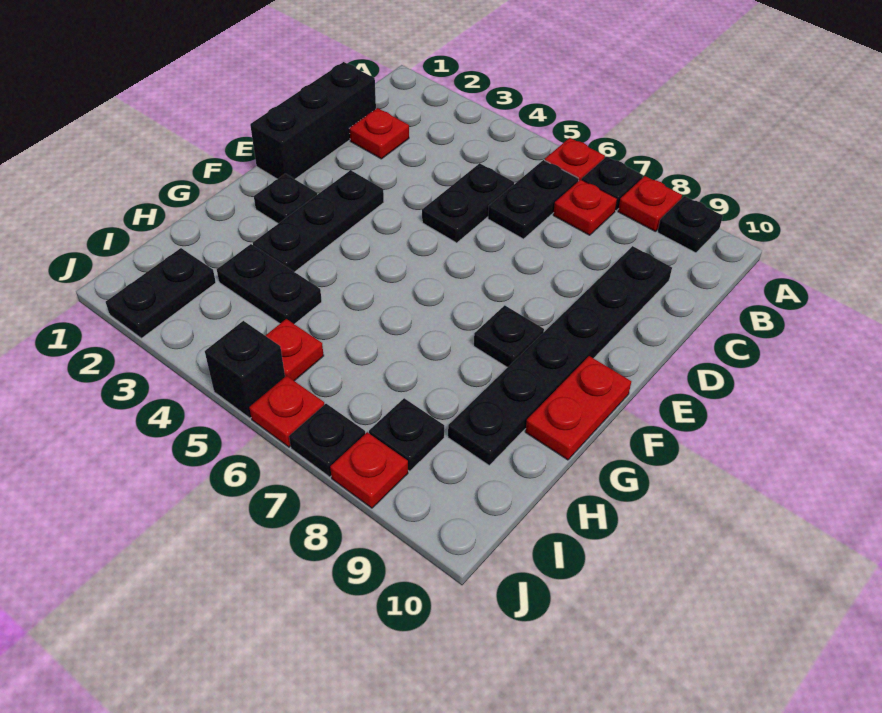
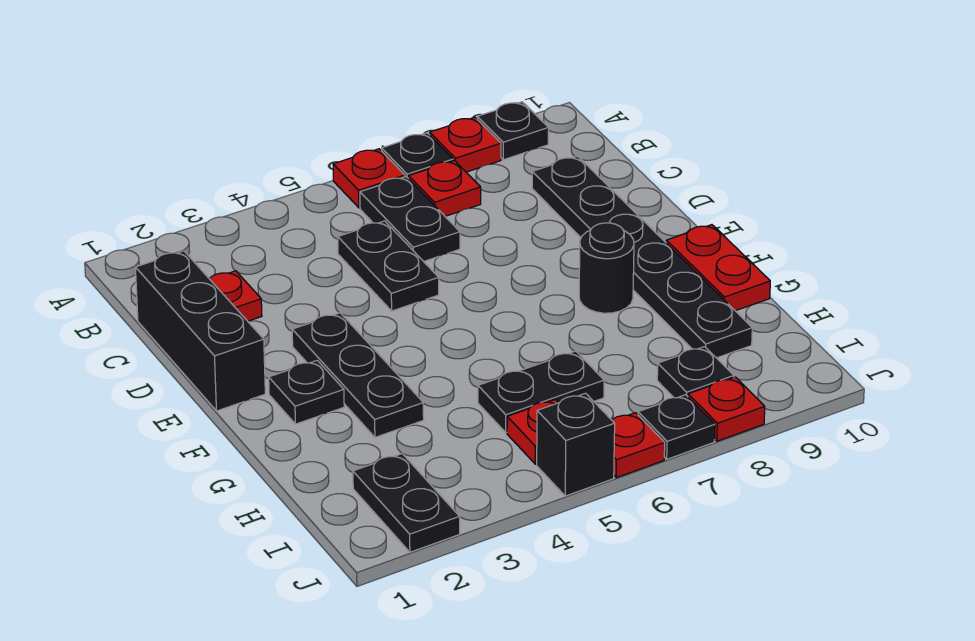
black 1x1 plate [474,305,544,367] -> black 1x1 round brick [579,223,634,313]
black 1x2 plate [217,244,322,324] -> black 1x2 plate moved to [478,351,604,433]

